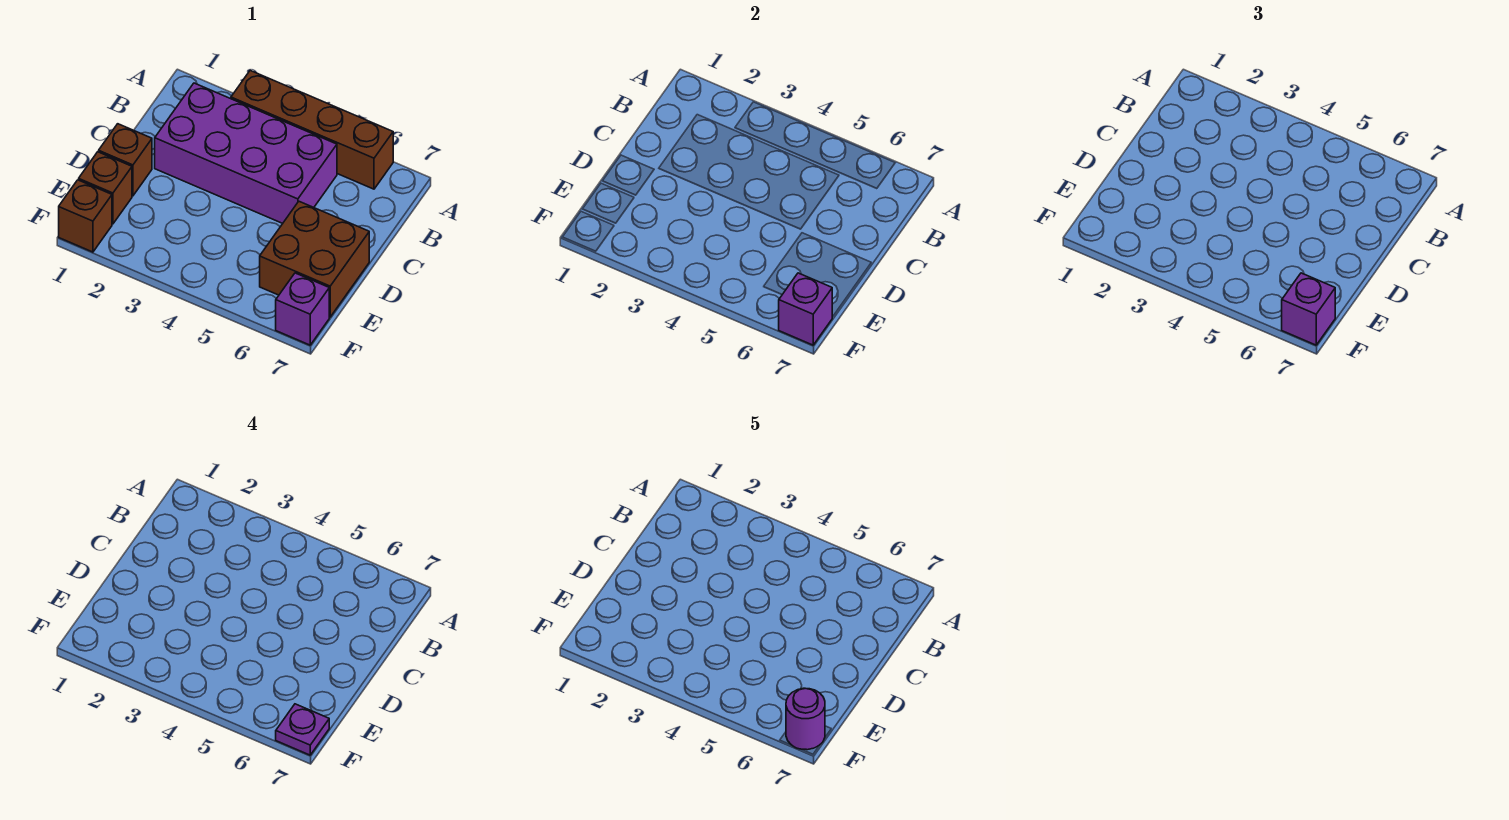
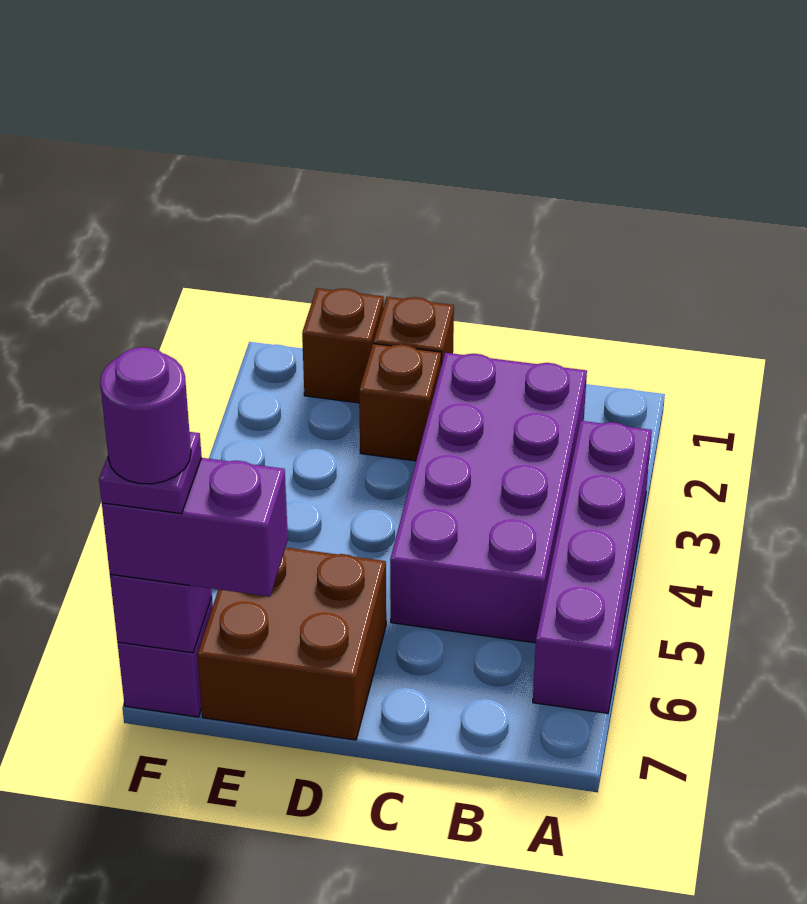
brown 1x4 brick [231,71,393,189] -> purple 1x4 brick [533,421,652,713]
brown 1x1 brick [59,180,112,252] -> brown 1x1 brick moved to [359,344,441,461]
purple 1x1 brick [1282,273,1335,345] -> purple 1x2 brick [102,458,288,597]

